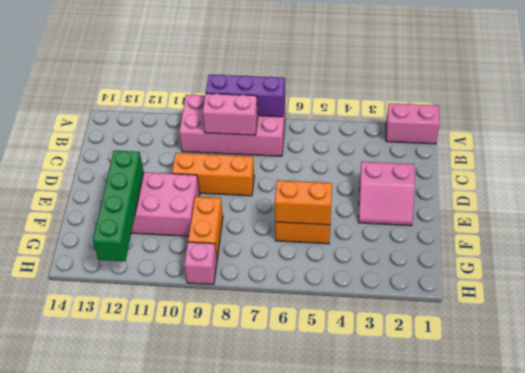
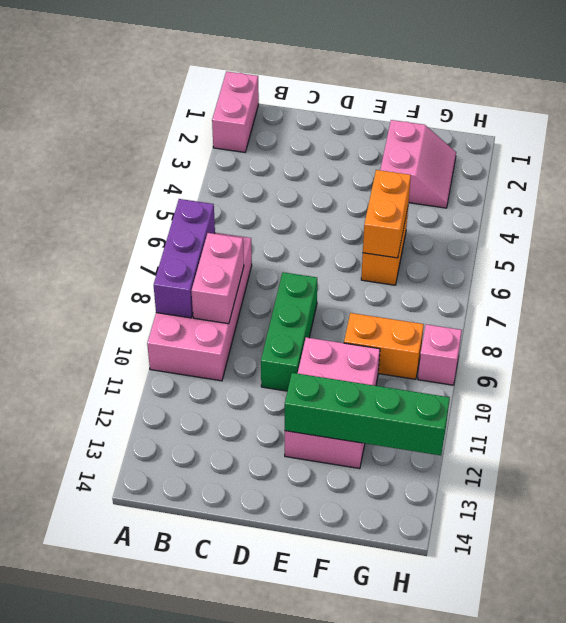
pink 2x2 slope [359,162,415,226] -> pink 2x2 slope moved to [380,120,456,208]
orange 1x3 brick [172,153,254,196] -> green 1x3 brick [261,272,317,391]

